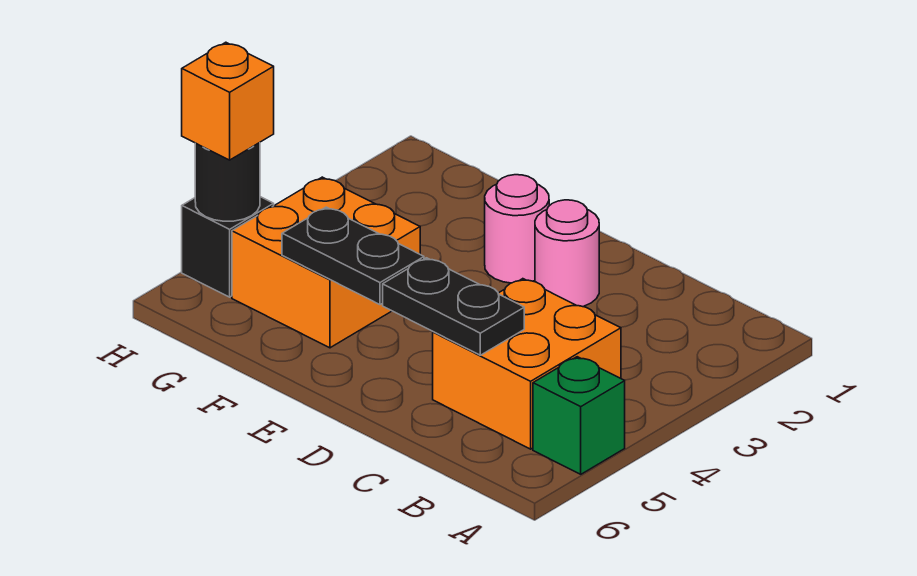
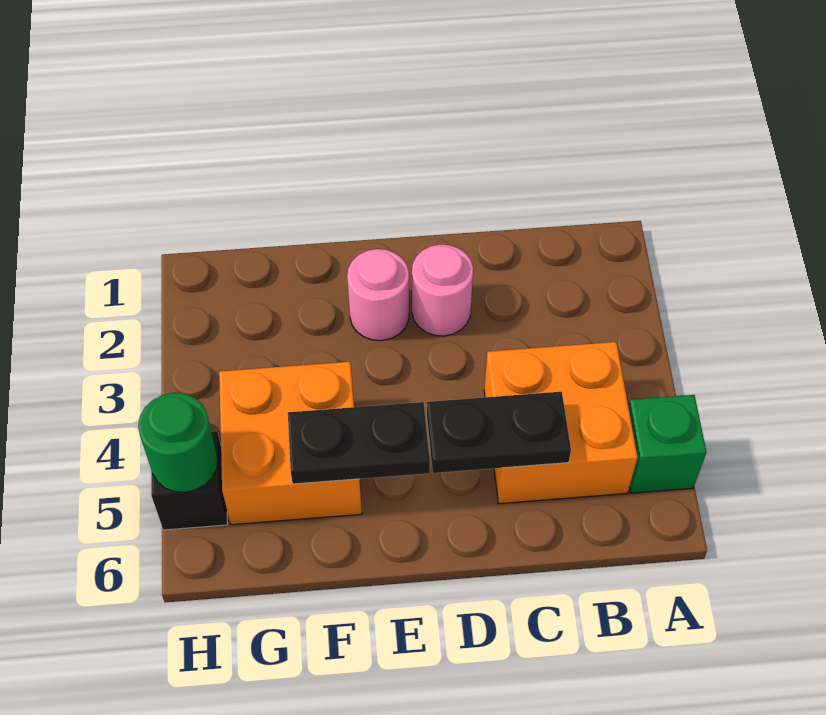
black 1x1 round brick [195,143,260,221] -> green 1x1 round brick [138,393,218,492]
orange 1x1 brick [182,42,274,160] -> none

